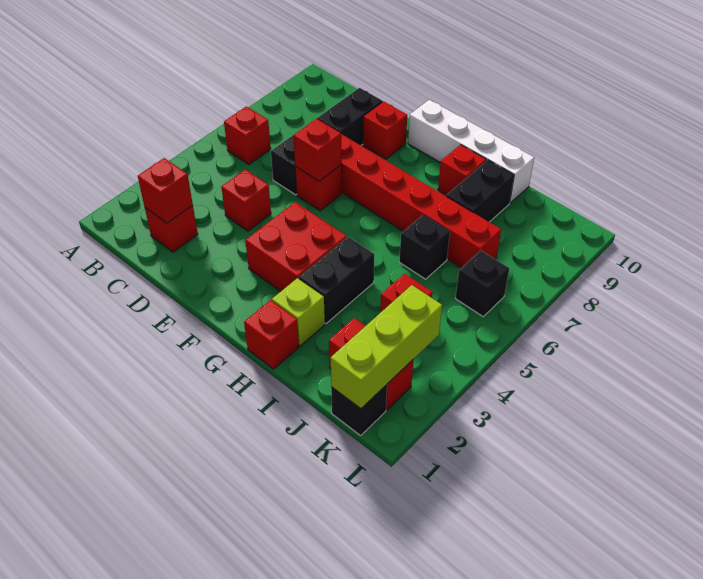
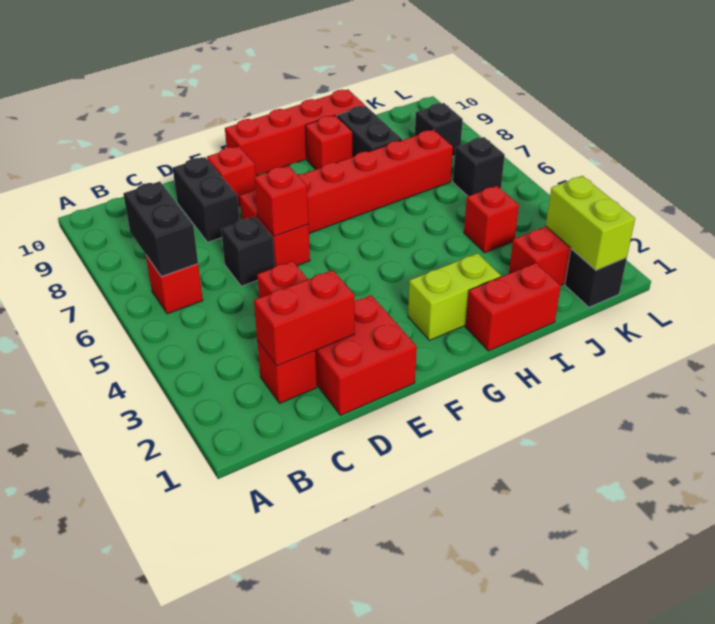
red 1x1 brick [138,158,193,223] -> red 1x2 brick [254,270,355,366]
red 2x2 brick [245,202,347,292] -> red 2x2 brick moved to [315,295,417,415]
white 1x4 brick [408,100,534,203] -> red 1x4 brick [225,90,365,176]
red 1x1 brick [244,300,299,369] -> red 1x2 brick [466,263,561,351]
lime 1x1 brick [272,278,325,346] -> lime 1x2 brick [408,253,501,340]
black 1x2 brick [299,237,375,324] -> black 1x2 brick moved to [123,181,198,277]
black 1x1 brick [399,215,450,279] -> black 1x1 brick moved to [415,103,463,157]
lime 1x3 brick [331,285,442,409] -> lime 1x2 brick [546,176,635,270]

